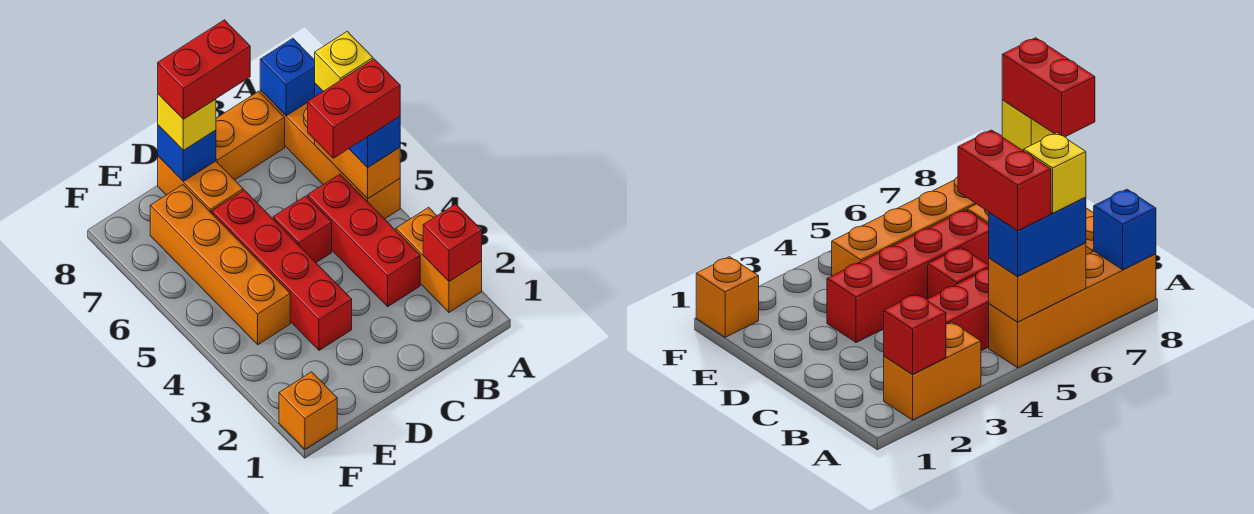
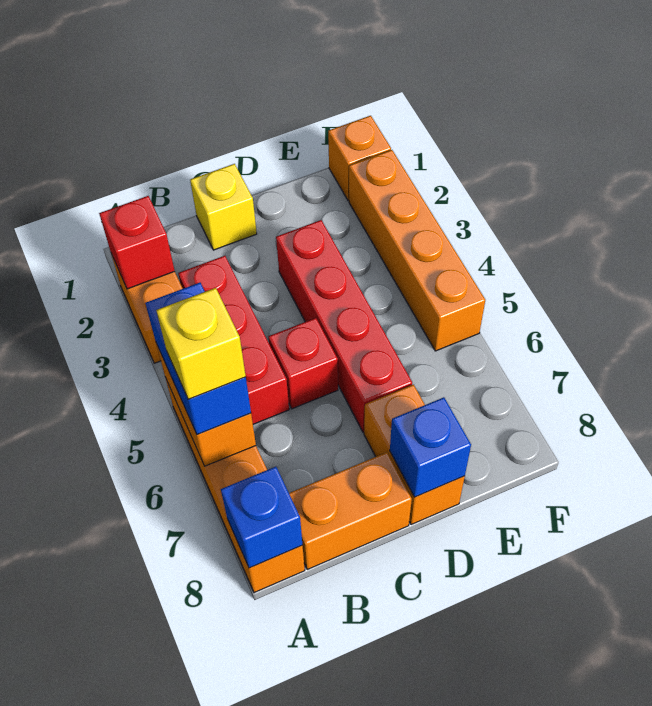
red 1x2 brick [308,59,400,158] -> none
red 1x2 brick [158,20,250,119] -> none
yellow 1x1 brick [158,94,216,151] -> yellow 1x1 brick moved to [190,164,257,250]
orange 1x4 brick [150,185,290,345] -> orange 1x4 brick moved to [349,150,485,351]

